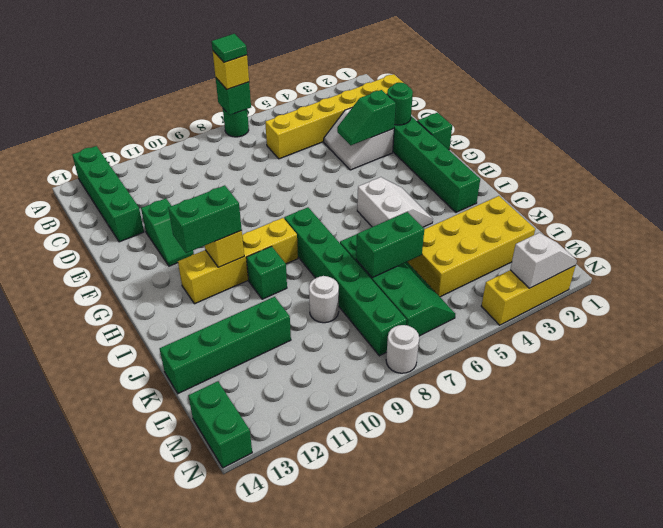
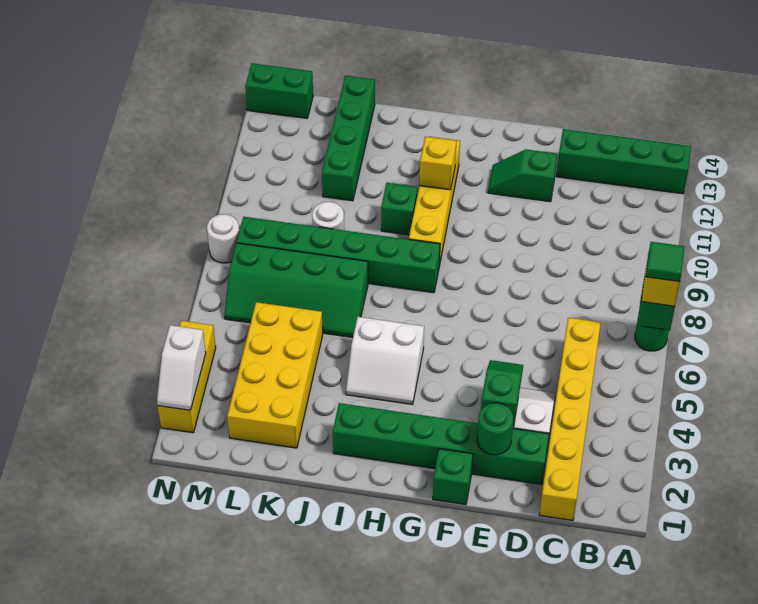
green 1x2 brick [168,185,242,253] -> none
green 1x2 brick [356,212,424,278] -> none

